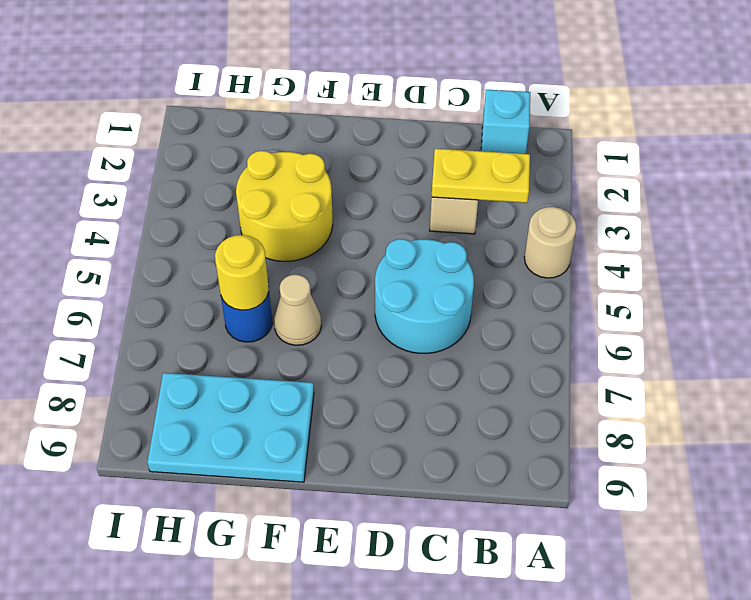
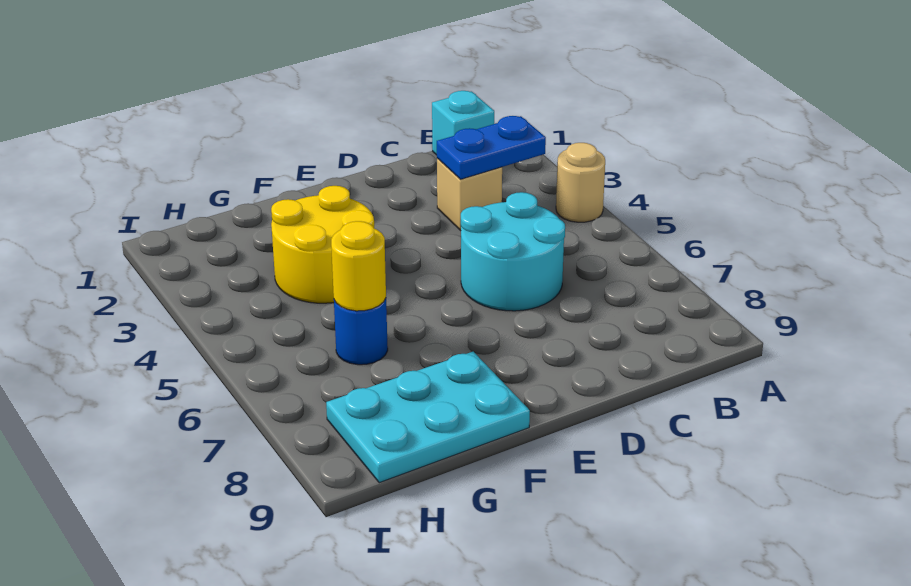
yellow 1x2 plate [432,149,530,203] -> blue 1x2 plate [437,116,546,179]
tan 1x1 cone [274,275,321,345] -> none

